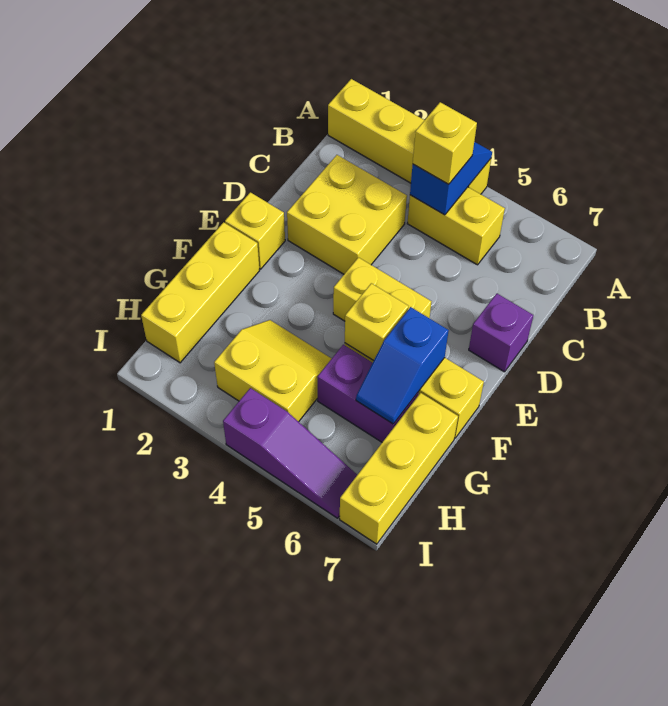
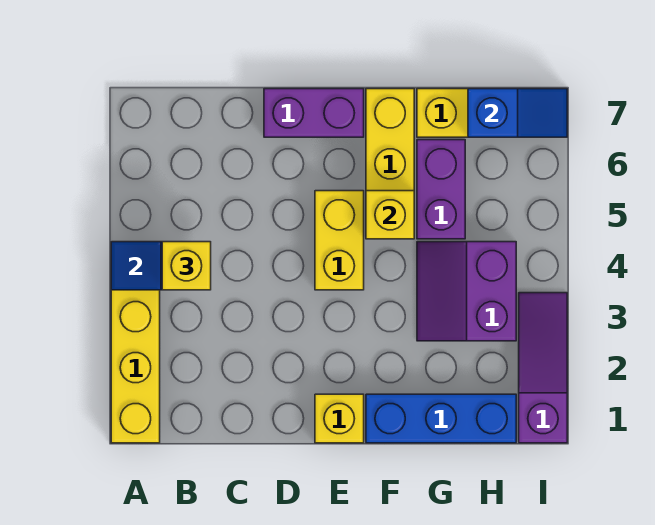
yellow 1x2 brick [407,187,505,265] -> none
yellow 2x2 brick [287,155,407,274] -> none
purple 1x1 brick [469,294,533,372] -> purple 1x2 brick [264,89,364,137]
yellow 1x3 brick [141,222,260,363] -> blue 1x3 brick [366,394,516,443]
blue 1x2 slope [356,307,449,424] -> blue 1x2 slope moved to [468,89,567,137]
yellow 2x2 slope [214,320,332,422] -> purple 2x2 slope [417,242,516,341]
purple 1x3 slope [223,388,357,518] -> purple 1x3 slope moved to [519,293,567,443]

